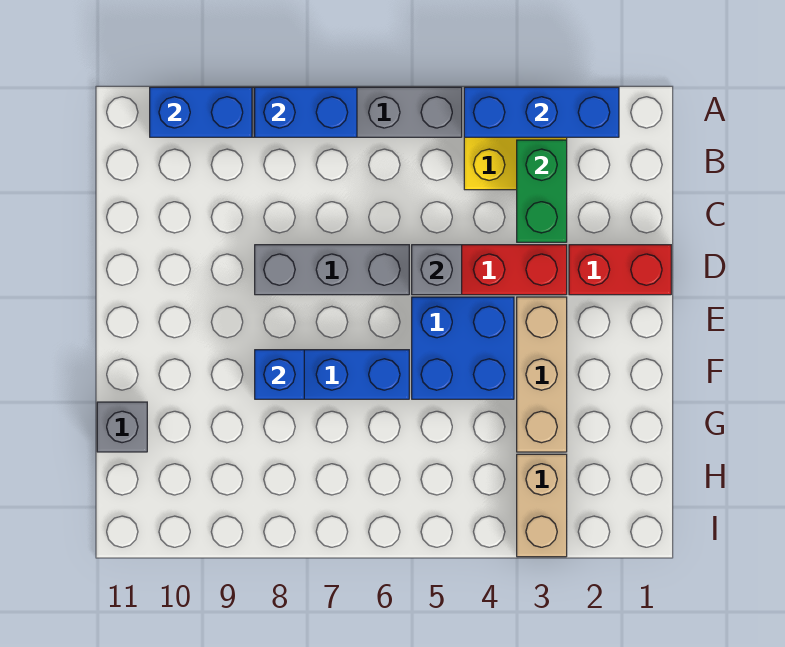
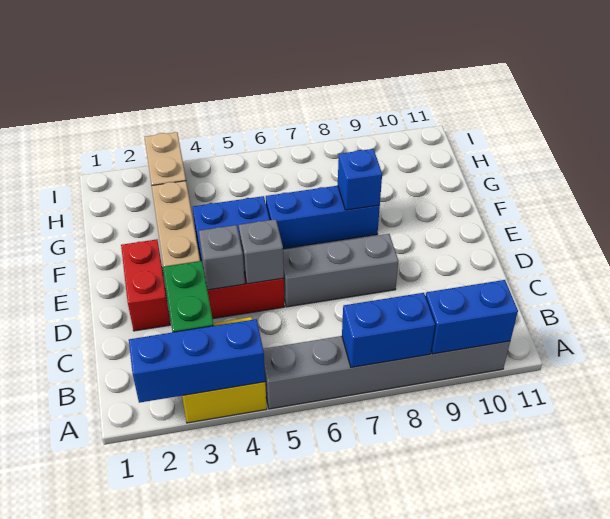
red 1x2 brick [569,245,671,295] -> red 1x2 brick turned to [121,239,170,331]
grey 1x1 brick [97,402,147,452] -> grey 1x1 brick moved to [199,225,245,290]

